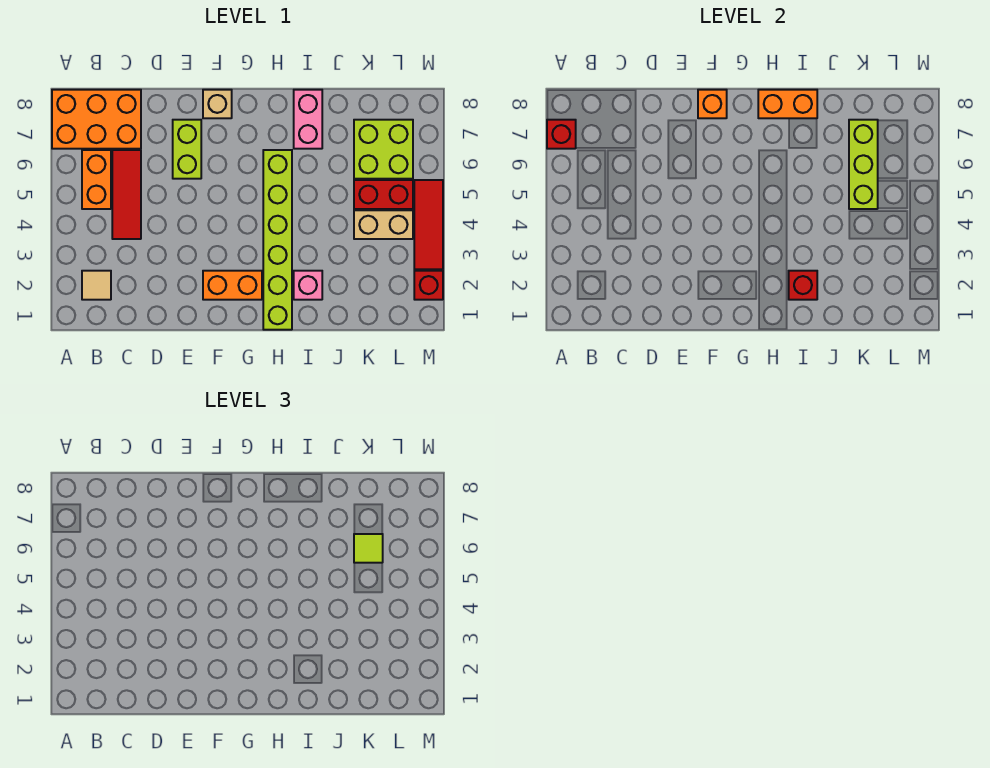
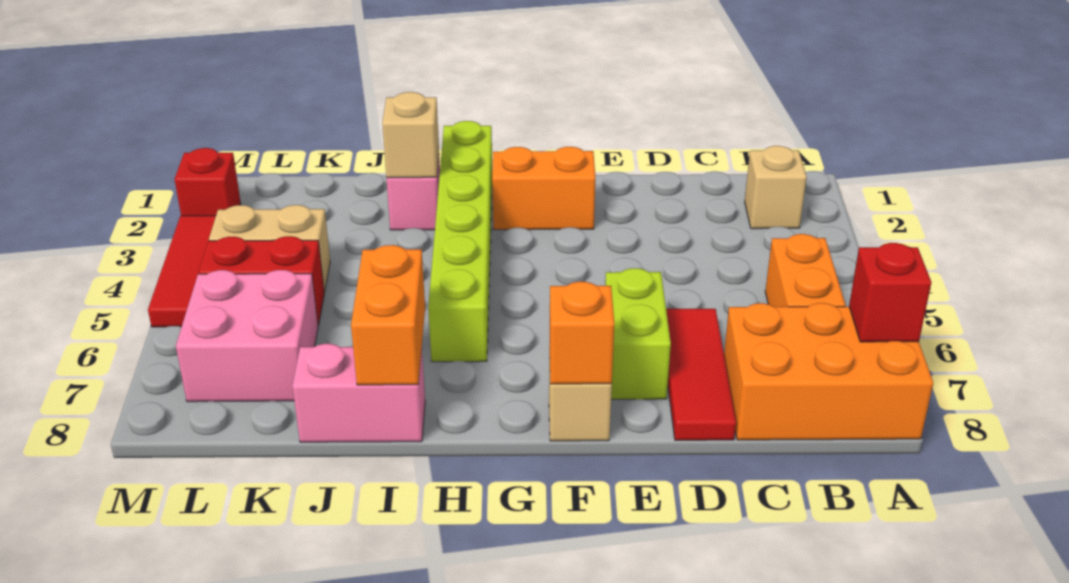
tan 1x1 tile [82,271,111,300] -> tan 1x1 brick [745,146,807,229]
red 1x3 tile [112,150,141,239] -> red 1x3 tile moved to [666,309,736,440]
orange 1x2 brick [758,90,817,118] -> orange 1x2 brick turned to [351,245,425,385]
red 1x1 brick [789,271,817,300] -> tan 1x1 brick [382,92,439,178]
pink 1x2 brick [294,90,322,149] -> pink 1x2 brick turned to [292,344,425,442]
lime 1x3 brick [849,120,878,209] -> none
lime 2x2 brick [354,120,413,179] -> pink 2x2 brick [176,270,318,402]
lime 1x1 tile [354,534,383,563] -> none

